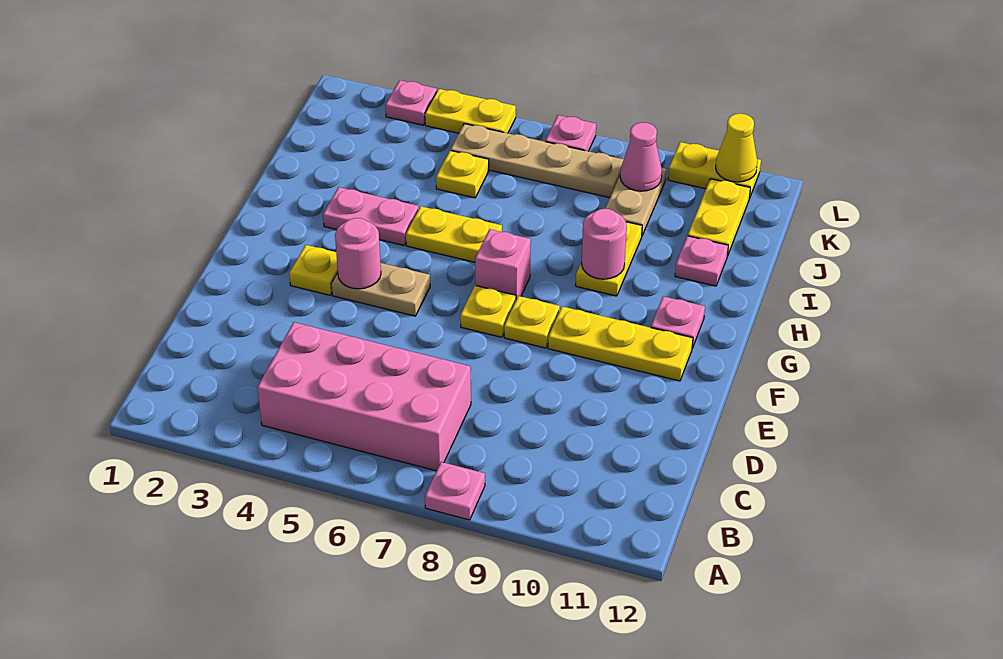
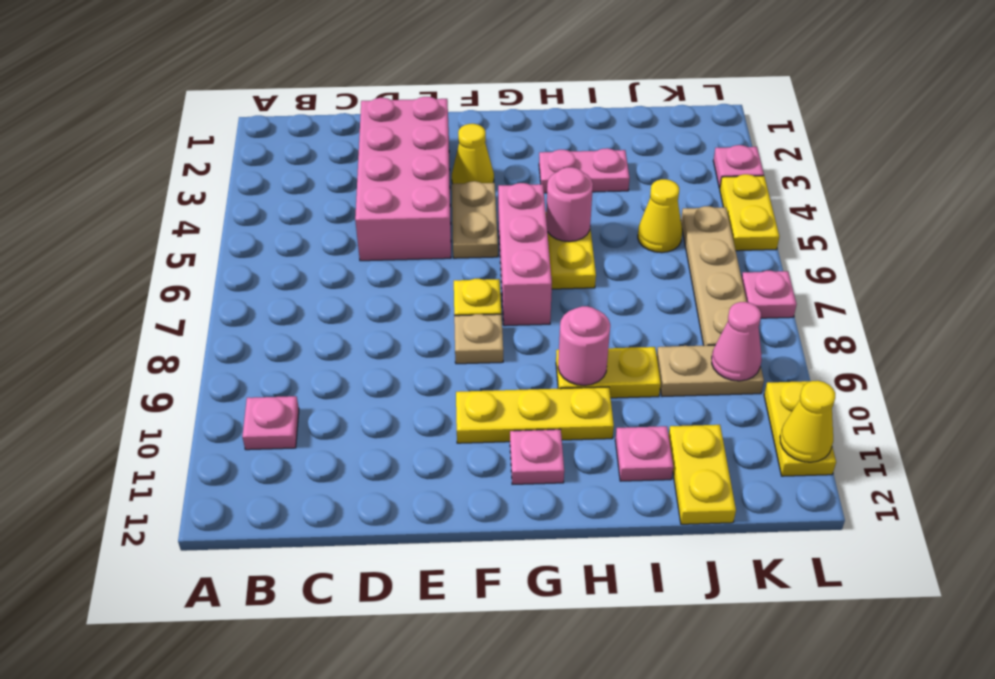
pink 1x1 plate [425,462,485,520] -> pink 1x1 plate moved to [242,396,299,450]
pink 2x4 brick [257,322,471,471] -> pink 2x4 brick moved to [355,97,451,261]
yellow 1x1 plate [289,245,338,295] -> yellow 1x1 cone [452,124,494,184]
pink 1x1 round brick [335,218,381,289] -> pink 1x1 round brick moved to [546,167,593,242]
yellow 1x1 plate [504,296,560,348] -> tan 1x1 plate [454,314,503,364]
yellow 1x3 plate [548,306,693,381] -> yellow 1x3 plate turned to [456,387,614,443]
pink 1x1 brick [475,229,531,299] -> pink 1x3 brick [498,183,552,326]
pink 1x2 plate [323,187,419,245] -> pink 1x2 plate turned to [539,148,630,193]
yellow 1x1 plate [436,150,489,198] -> yellow 1x1 cone [638,179,682,253]
yellow 1x2 plate [688,179,750,256] -> yellow 1x2 plate turned to [669,425,736,524]

